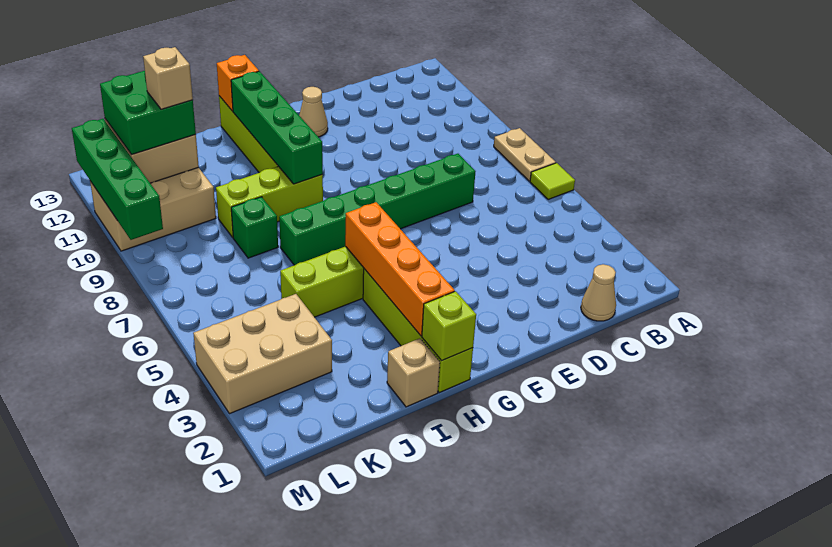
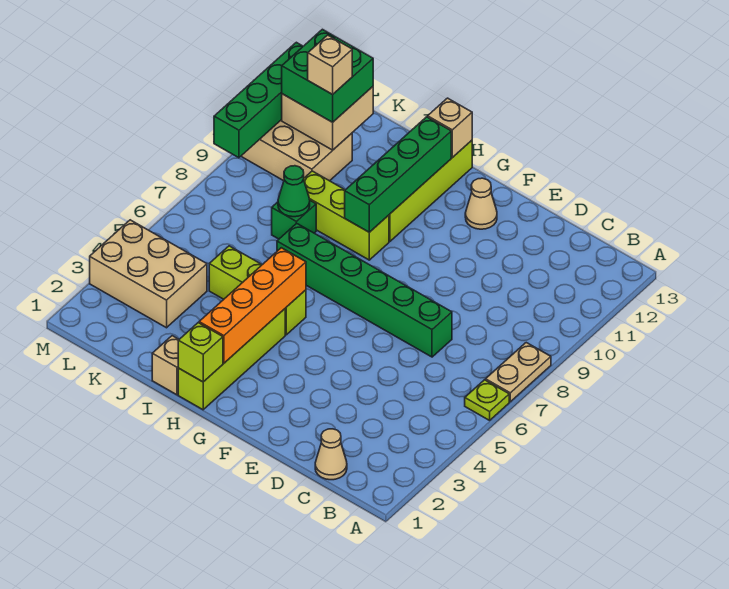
lime 1x1 tile [530,163,575,200] -> lime 1x1 plate [465,380,509,420]
orange 1x1 brick [217,55,259,111] -> tan 1x1 brick [428,98,472,158]
none -> green 1x1 cone [278,166,310,217]

